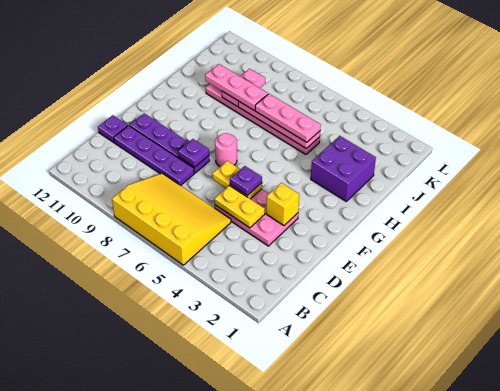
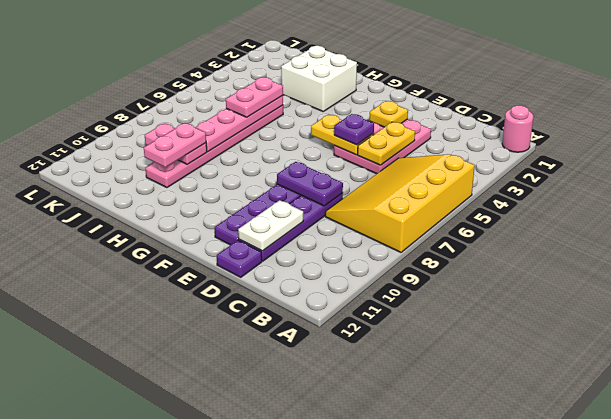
none -> white 1x2 plate [238,200,303,251]
yellow 1x1 brick [266,183,299,226] -> yellow 1x1 plate [369,101,408,127]
yellow 1x2 plate [213,161,262,199] -> yellow 1x2 plate turned to [311,115,374,155]
purple 1x1 plate [178,139,209,167] -> purple 1x2 plate [277,162,343,206]
pink 1x1 round brick [215,133,237,166] -> pink 1x1 round brick moved to [502,105,533,152]
purple 2x2 brick [311,136,376,201] -> white 2x2 brick [281,46,357,111]
pink 1x3 plate [255,94,321,142] -> pink 1x2 plate [226,77,283,117]
pink 1x3 plate [205,64,268,111] -> pink 1x2 plate [144,123,206,167]

